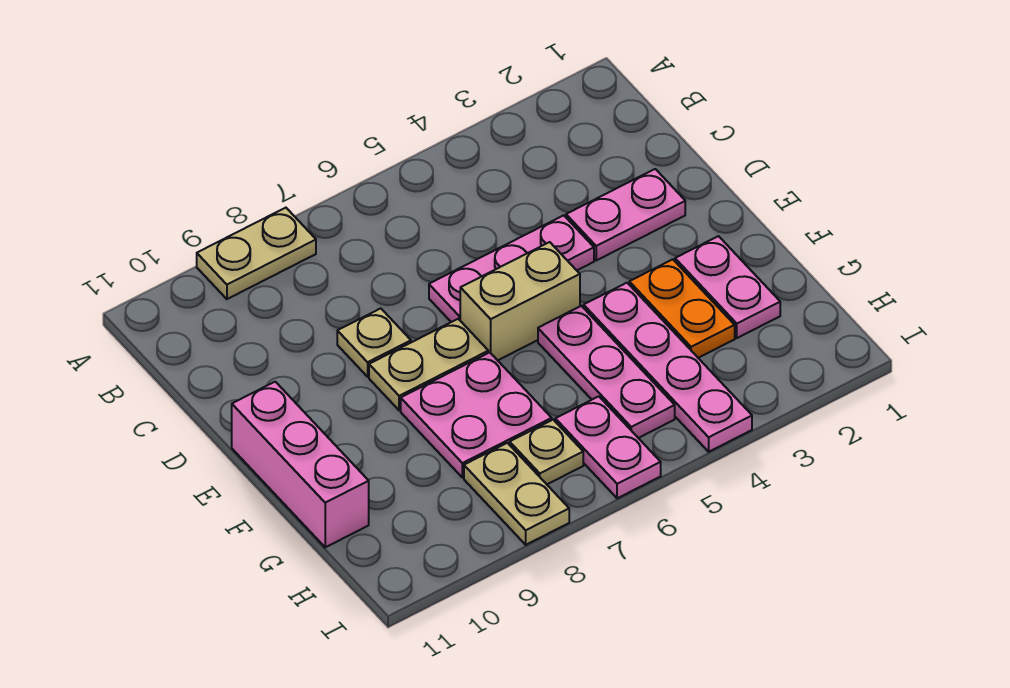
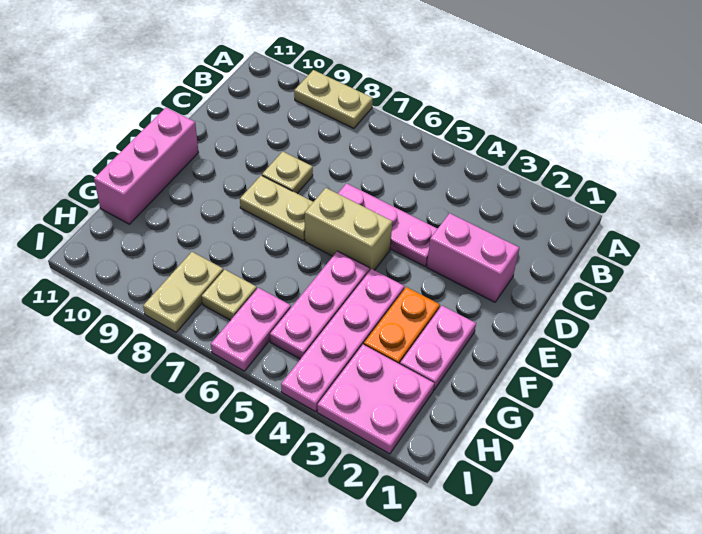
pink 1x2 plate [566,169,685,260] -> pink 1x2 brick [427,213,519,302]
pink 2x2 plate [401,352,552,478] -> pink 2x2 plate moved to [317,345,434,454]

